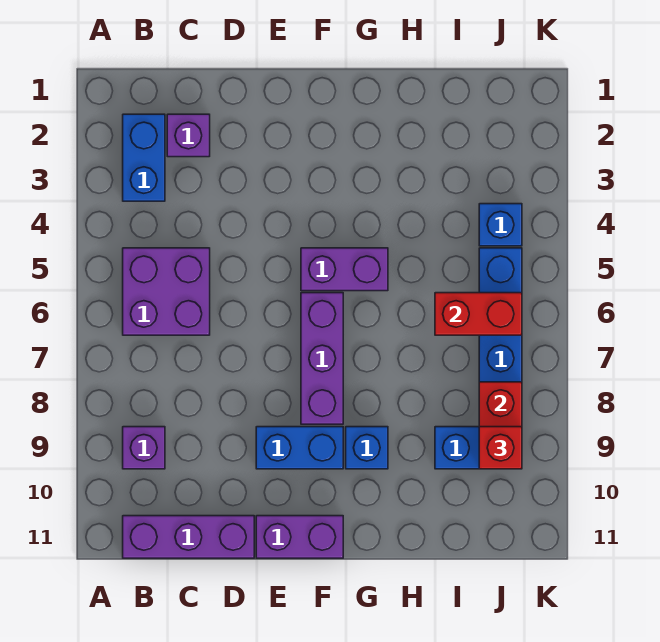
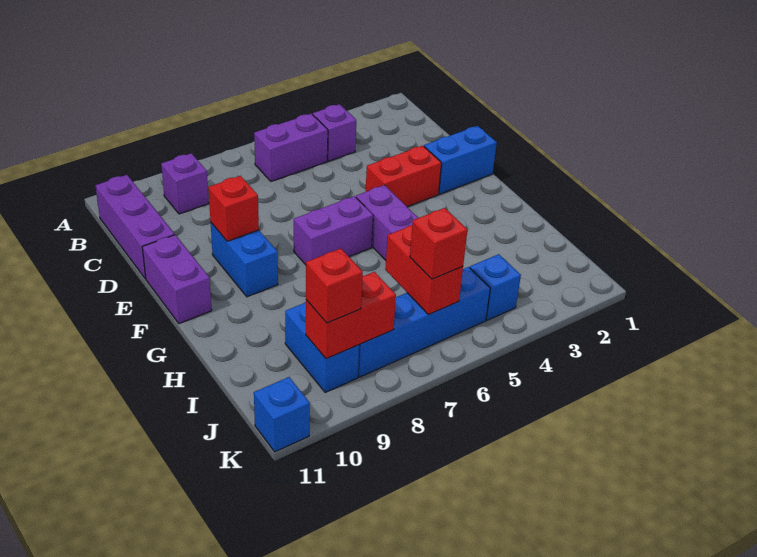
blue 1x2 brick [123,114,165,201] -> blue 1x2 brick moved to [424,126,497,194]
purple 2x2 brick [123,248,210,335] -> purple 1x2 brick [254,114,328,182]
purple 1x1 brick [167,114,210,157] -> purple 1x1 brick moved to [313,104,356,161]
none -> red 1x2 brick [366,146,441,207]
none -> red 1x1 brick [208,176,259,241]
purple 1x3 brick [301,293,343,424] -> purple 1x2 brick [294,196,373,265]
blue 1x1 brick [346,427,388,469] -> blue 1x1 brick moved to [254,377,310,452]
none -> red 1x1 brick [410,208,467,279]

